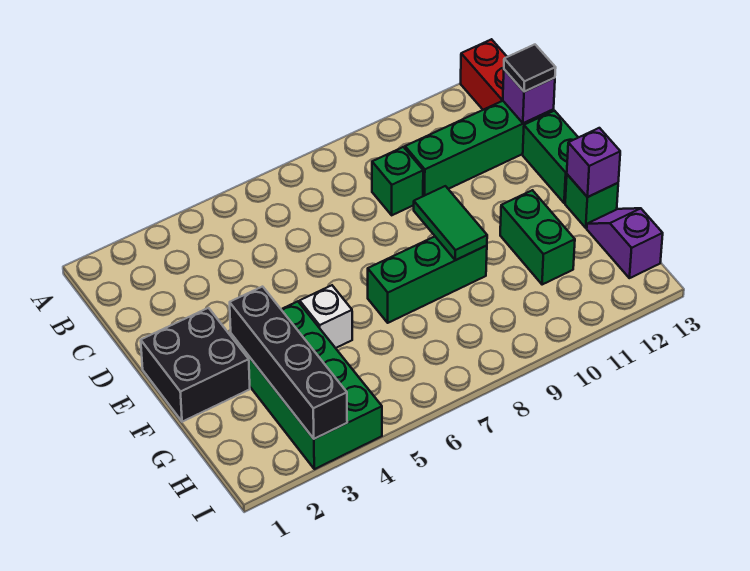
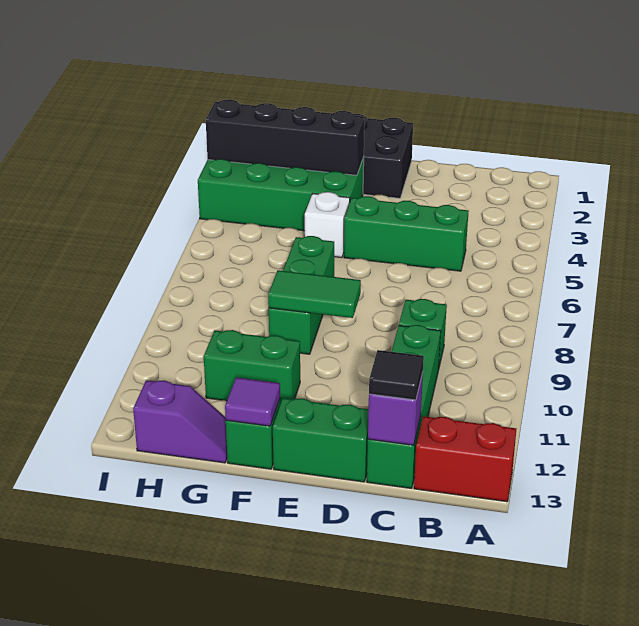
none -> green 1x3 brick [344,196,468,271]
purple 1x1 brick [567,128,620,197] -> purple 1x1 tile [225,377,280,426]

